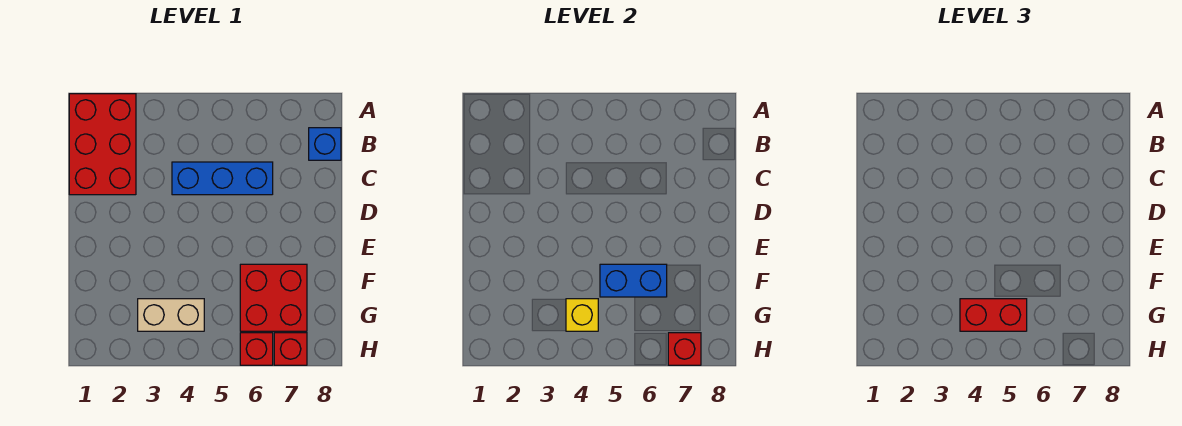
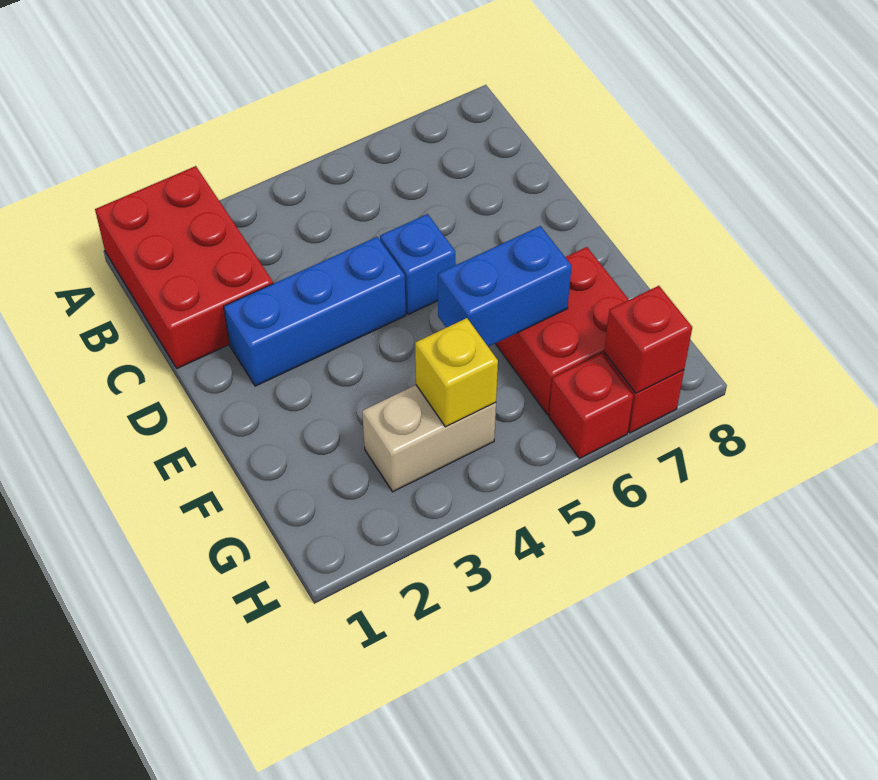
blue 1x1 brick [309,128,341,160] -> blue 1x1 brick moved to [380,214,455,315]
blue 1x3 brick [172,162,273,195] -> blue 1x3 brick moved to [224,237,406,386]
red 1x2 brick [960,299,1027,331] -> none

